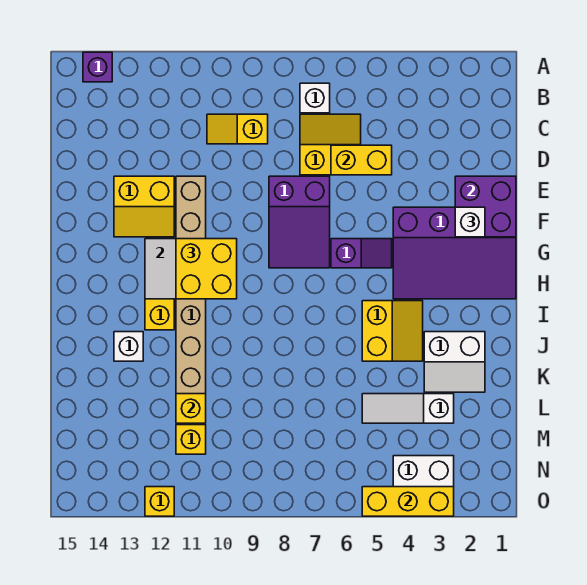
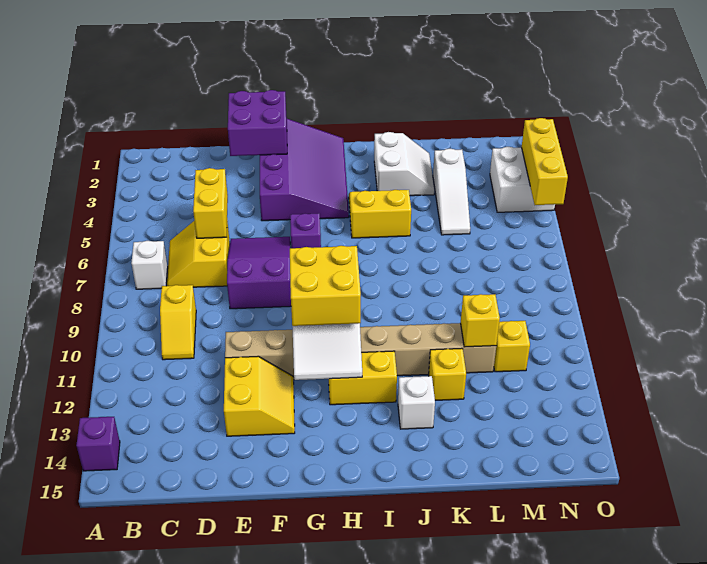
purple 2x3 slope [269,176,330,268] -> purple 2x3 slope turned to [227,237,291,309]
white 1x1 brick [455,207,485,237] -> none
yellow 1x1 brick [145,487,174,516] -> yellow 1x1 brick moved to [429,348,466,400]

